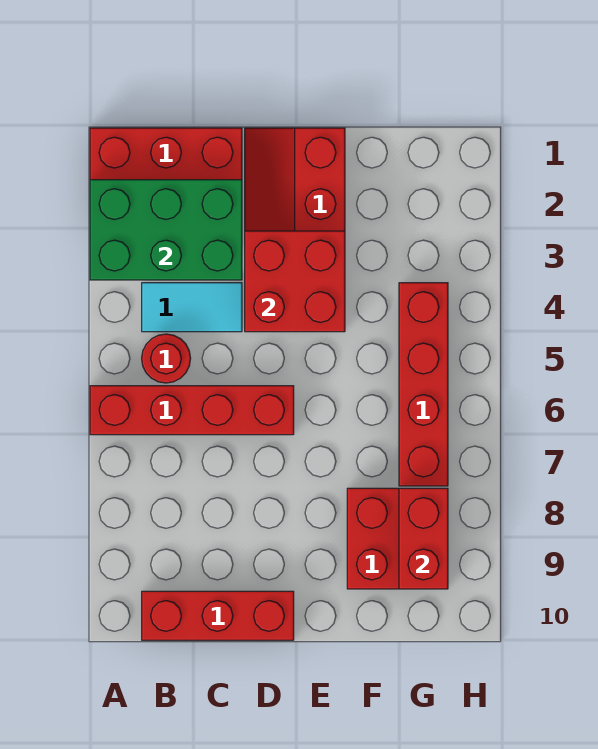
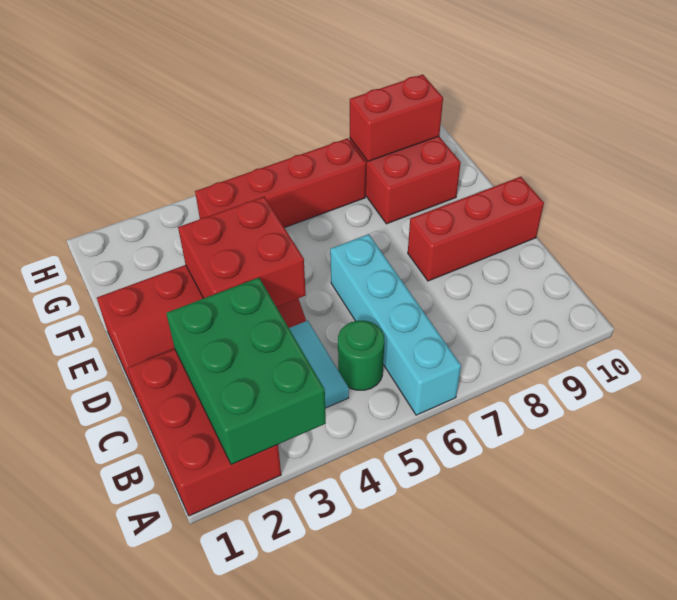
red 1x4 brick [90,386,294,435] -> cyan 1x4 brick [330,234,461,415]
red 1x1 round brick [142,334,191,383] -> green 1x1 round brick [338,321,384,390]
red 1x3 brick [142,591,294,640] -> red 1x3 brick turned to [408,177,544,281]

